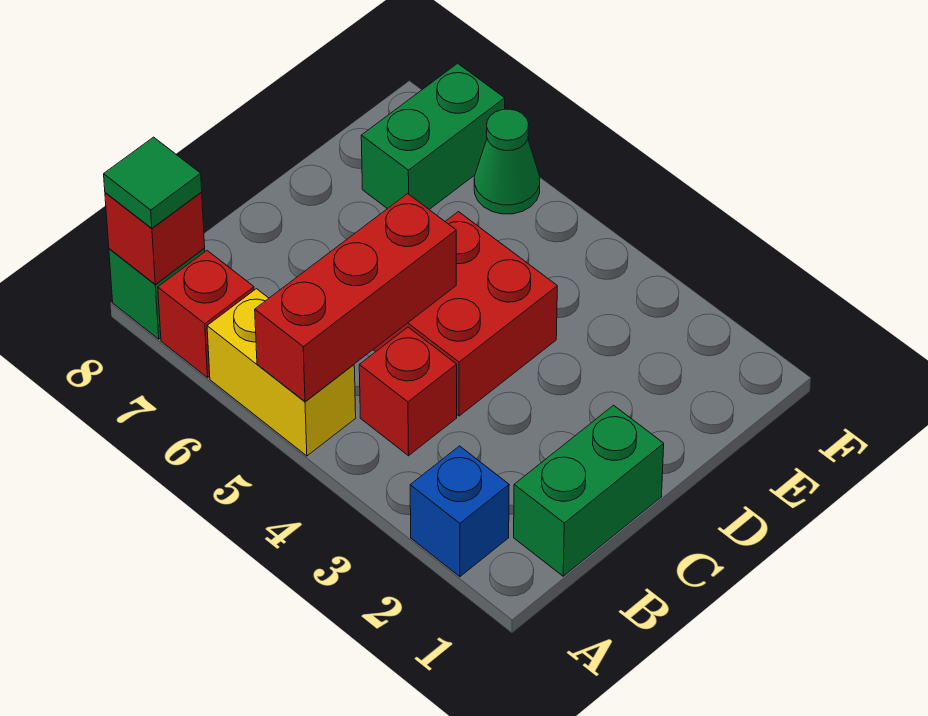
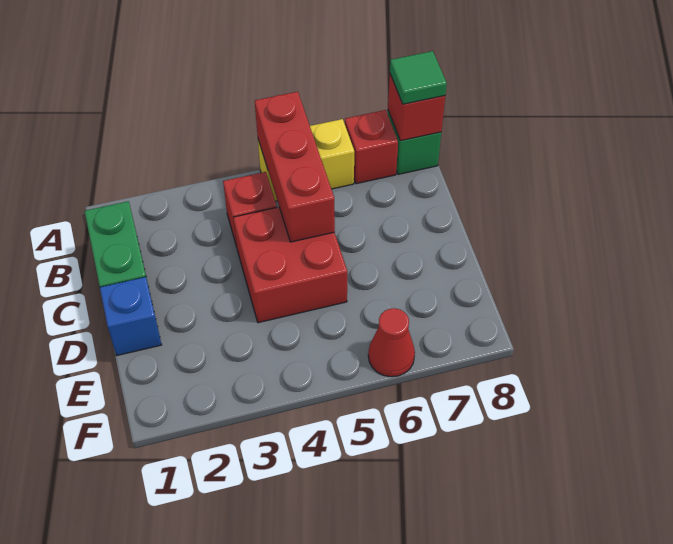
blue 1x1 brick [410,446,509,577] -> blue 1x1 brick moved to [100,277,162,356]
green 1x2 brick [361,63,505,209] -> none
green 1x1 cone [474,109,540,214] -> red 1x1 cone [368,308,415,377]

